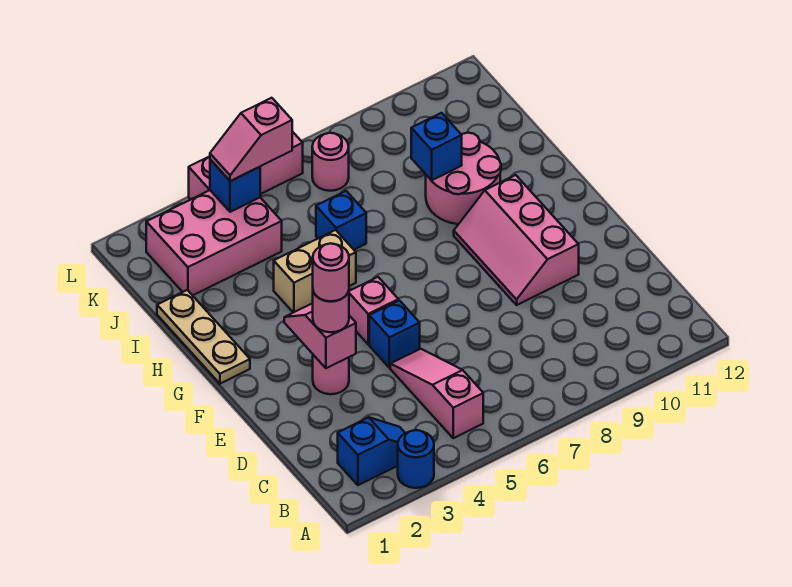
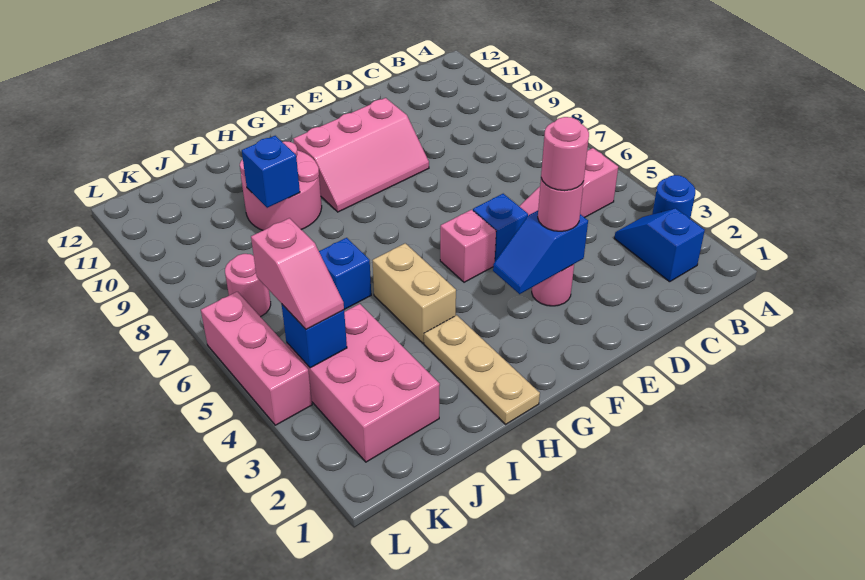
pink 1x2 slope [284,303,356,368] -> blue 1x2 slope [493,211,588,294]
tan 1x3 plate [157,290,250,384] -> tan 1x3 plate turned to [424,315,540,424]

